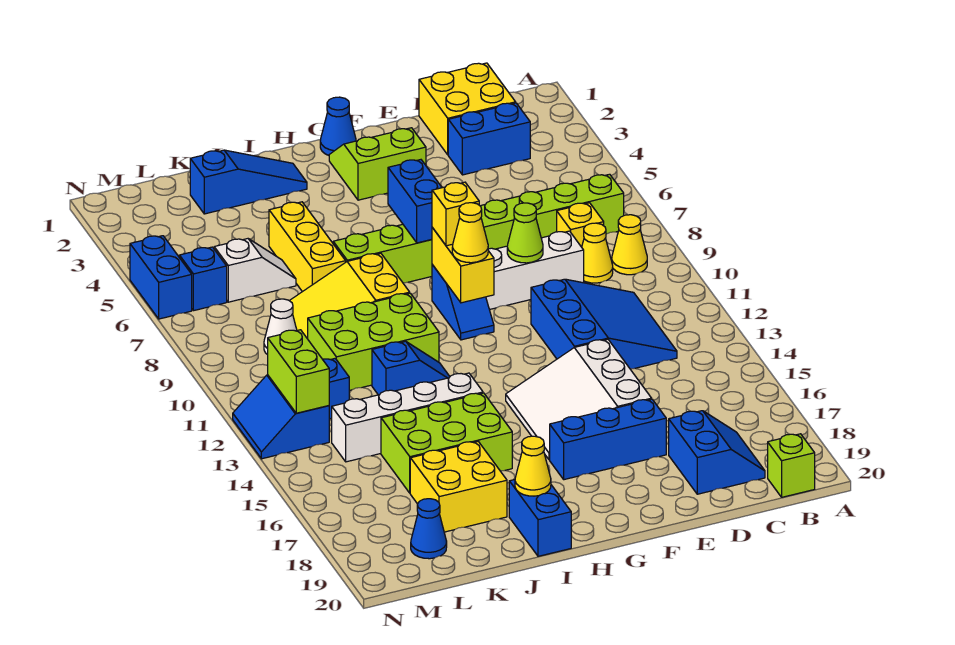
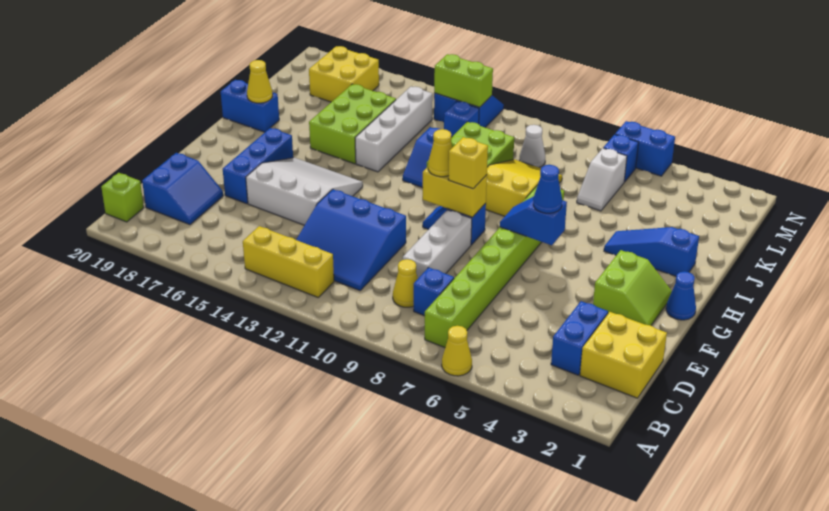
yellow 1x1 cone [612,215,647,275] -> yellow 1x1 cone moved to [442,326,472,376]
yellow 1x1 brick [557,203,604,247] -> blue 1x1 brick [414,267,454,316]
blue 2x2 slope [669,411,765,494] -> blue 2x2 slope turned to [142,153,223,225]
lime 1x1 cone [507,203,543,263] -> none
blue 1x2 brick [388,160,442,243] -> blue 1x2 slope [500,196,567,245]
blue 1x3 slope [190,150,307,214] -> blue 1x3 slope turned to [604,227,699,276]
yellow 1x3 brick [269,202,346,292] -> yellow 1x3 brick moved to [243,226,334,297]
yellow 2x2 brick [410,442,507,532] -> yellow 2x2 brick moved to [309,46,379,102]
blue 1x1 cone [411,499,447,559] -> blue 1x1 cone moved to [533,165,562,213]

